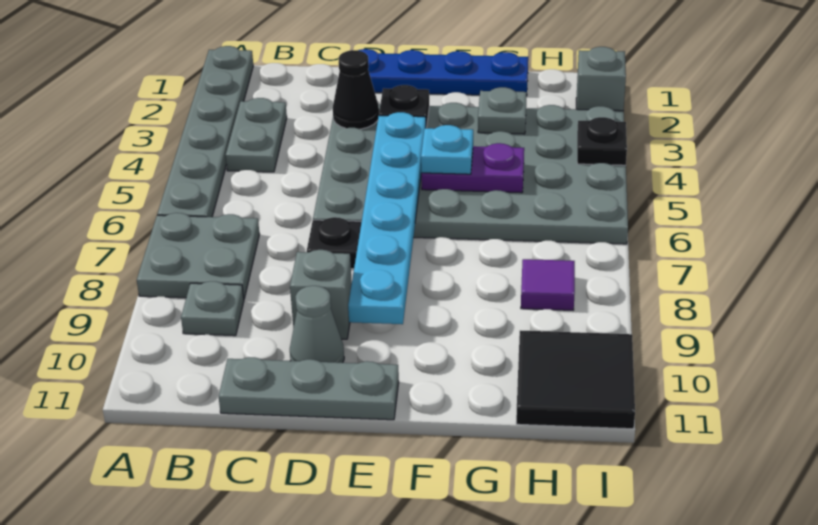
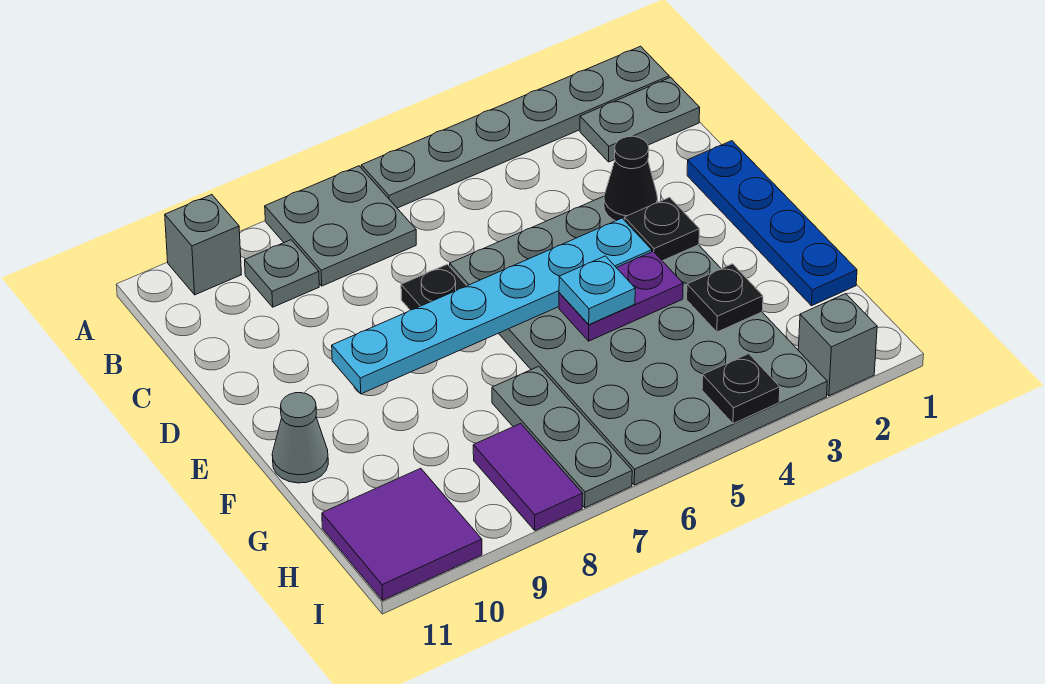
grey 1x2 plate [226,98,287,172] -> grey 1x2 plate moved to [580,77,700,162]
grey 1x3 plate [219,357,399,420] -> grey 1x3 plate moved to [492,366,632,508]
grey 1x1 brick [290,250,352,339] -> grey 1x1 brick moved to [165,195,241,295]
grey 1x1 cone [290,286,344,363] -> grey 1x1 cone moved to [272,393,328,483]
purple 1x2 plate [421,143,524,193] -> purple 1x2 plate turned to [559,252,683,341]
grey 1x1 plate [478,87,527,134] -> black 1x1 plate [687,264,763,332]
purple 1x1 tile [521,259,575,310] -> purple 1x2 tile [473,423,583,530]
black 2x2 tile [516,330,635,429] -> purple 2x2 tile [322,468,482,600]

